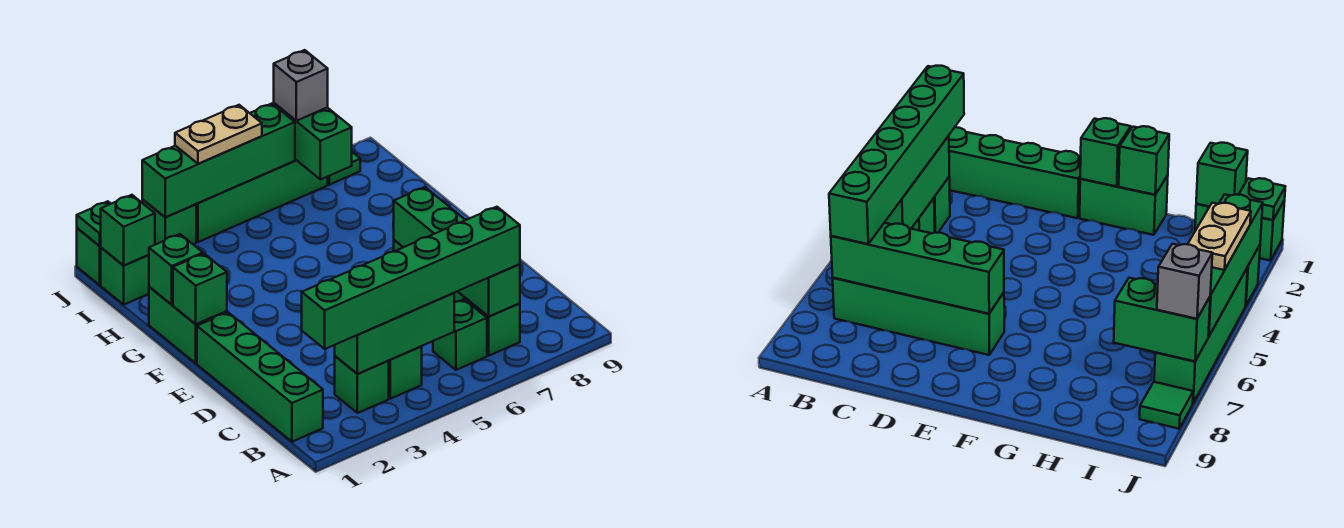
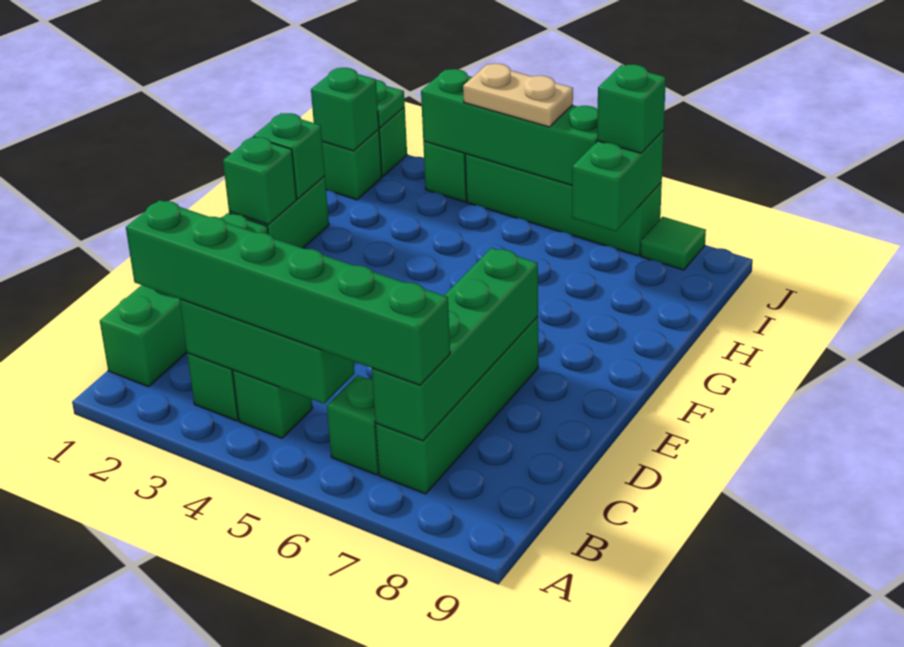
grey 1x1 brick [274,50,328,121] -> green 1x1 brick [597,64,666,153]

